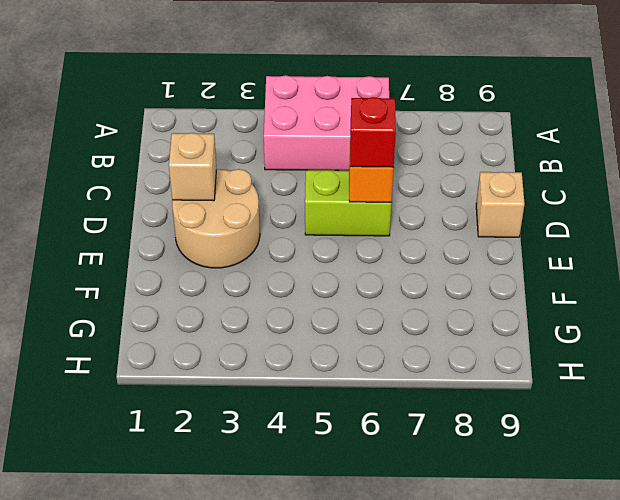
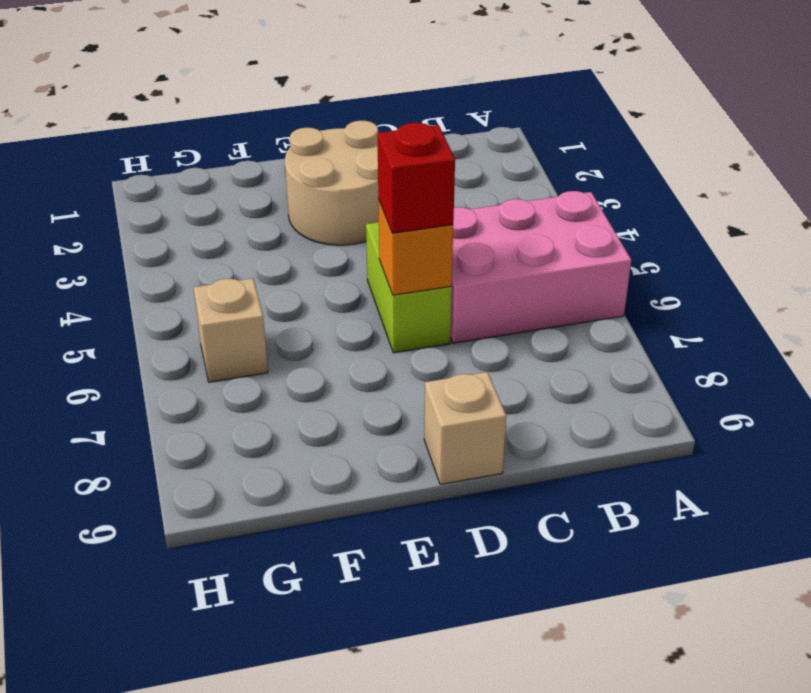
pink 2x3 brick [264,75,389,171] -> pink 2x3 brick turned to [450,191,631,343]
tan 1x1 brick [169,133,216,201] -> tan 1x1 brick moved to [194,278,268,382]

